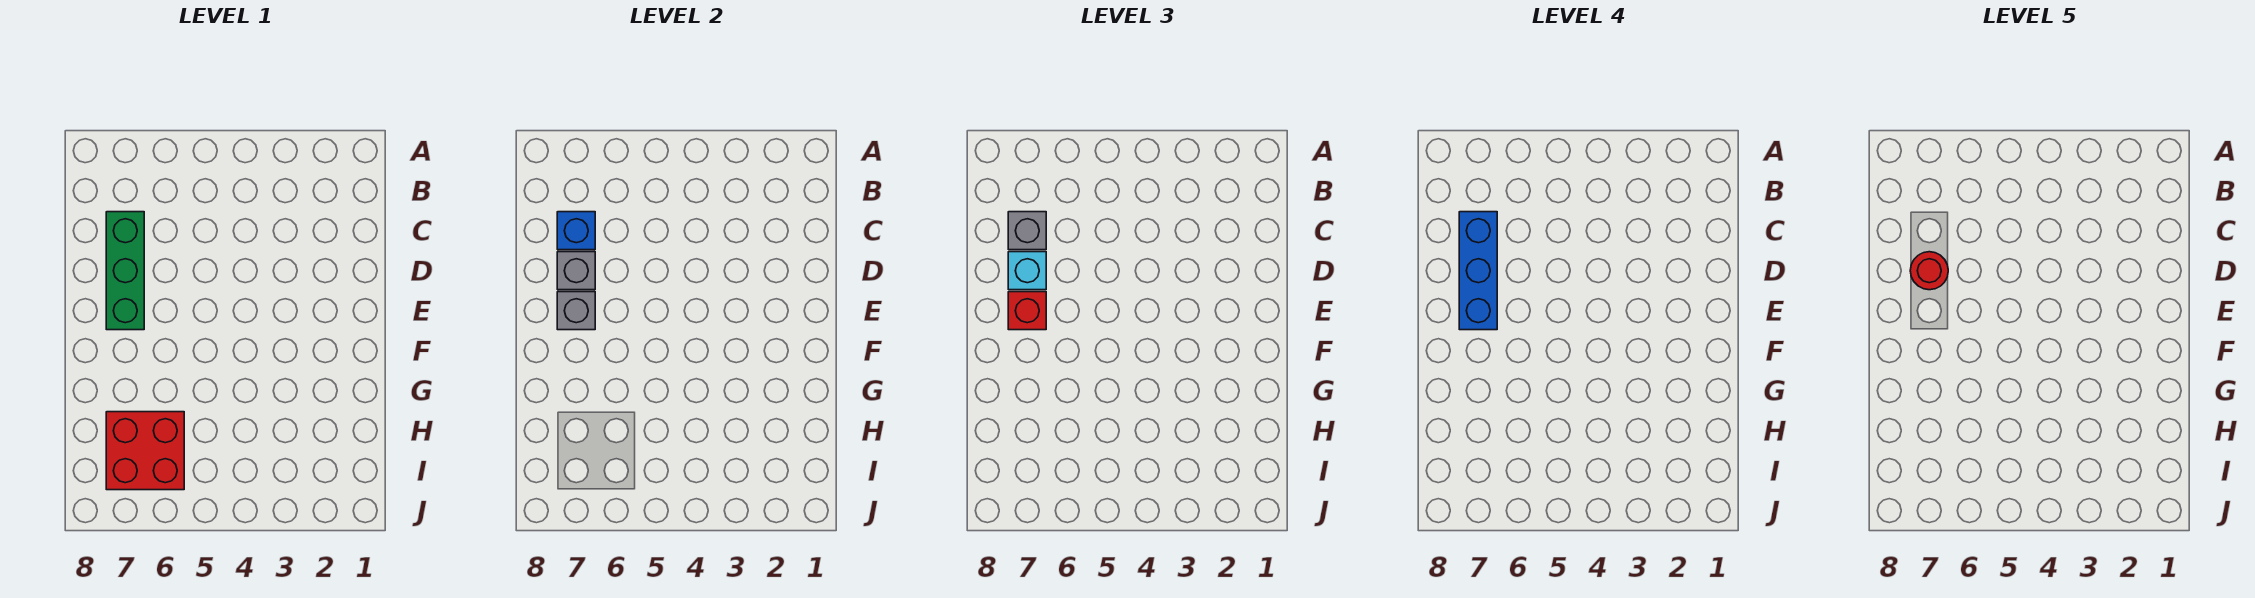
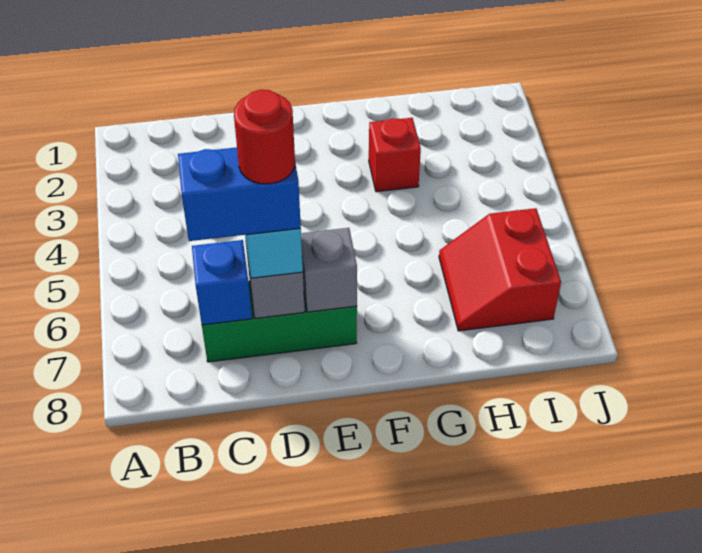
grey 1x1 brick [1008,212,1046,250] -> none
blue 1x3 brick [1459,212,1497,330] -> blue 1x2 brick [178,147,301,241]
red 1x1 brick [1008,292,1046,330] -> red 1x1 brick moved to [369,118,421,192]
red 2x2 brick [106,412,184,490] -> red 2x2 slope [439,208,561,331]

